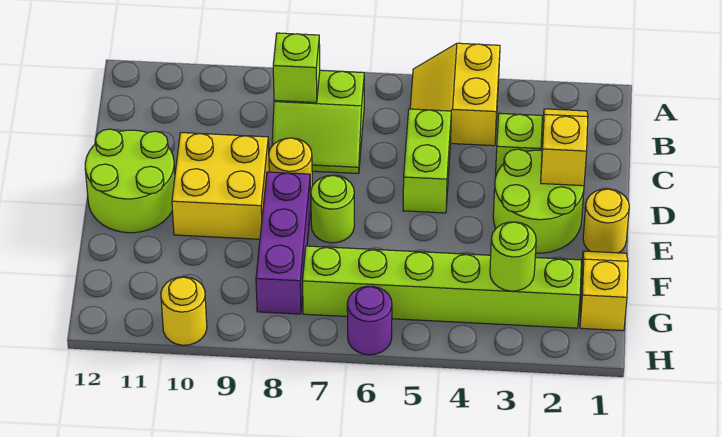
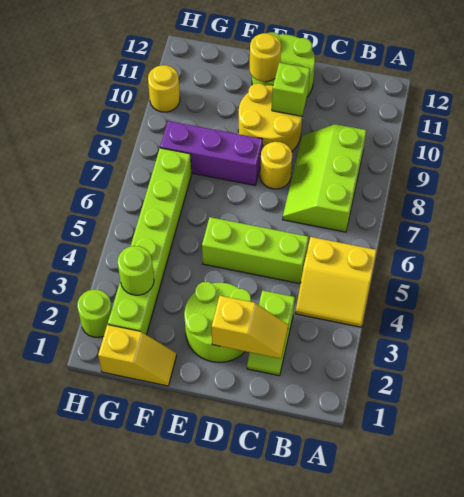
yellow 2x2 slope [410,43,500,146] -> yellow 2x2 slope turned to [295,237,377,327]
lime 2x2 slope [272,70,364,174] -> lime 2x3 slope [283,124,367,232]
lime 1x1 brick [273,33,320,102] -> lime 1x1 brick moved to [272,63,310,116]
lime 1x2 brick [403,109,451,213] -> lime 1x3 brick [202,217,309,283]
yellow 2x2 brick [172,133,269,239] -> yellow 2x2 round brick [238,83,302,151]
yellow 1x1 round brick [583,189,629,253] -> yellow 1x1 round brick moved to [250,33,281,82]
lime 1x1 round brick [311,175,354,243] -> lime 1x1 round brick moved to [77,289,112,337]
purple 1x1 round brick [347,286,392,355] -> none

